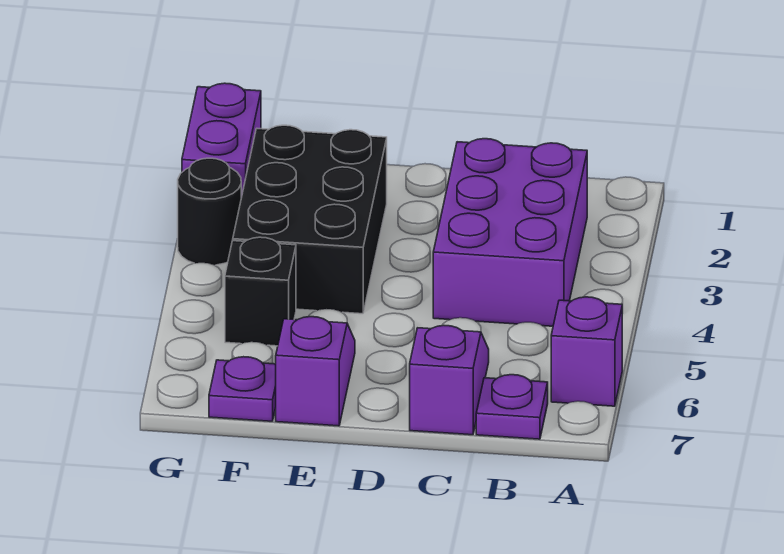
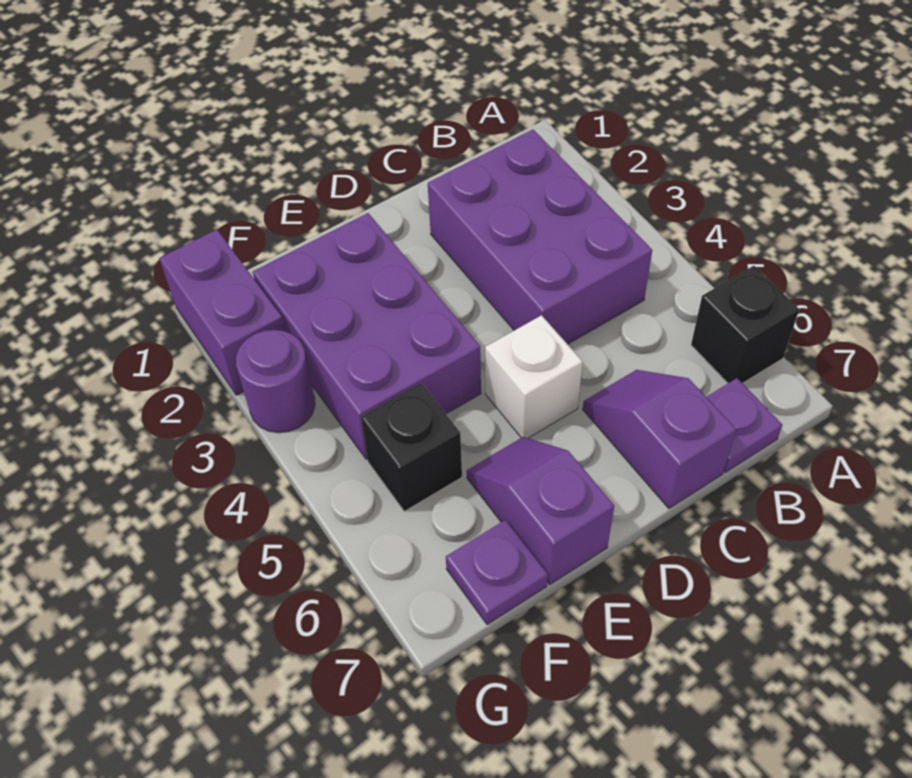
purple 1x1 brick [551,297,622,406] -> black 1x1 brick [691,266,799,383]
none -> white 1x1 brick [485,315,583,438]
black 2x3 brick [233,125,387,314] -> purple 2x3 brick [253,213,481,459]
black 1x1 round brick [178,158,241,265] -> purple 1x1 round brick [236,330,315,433]

